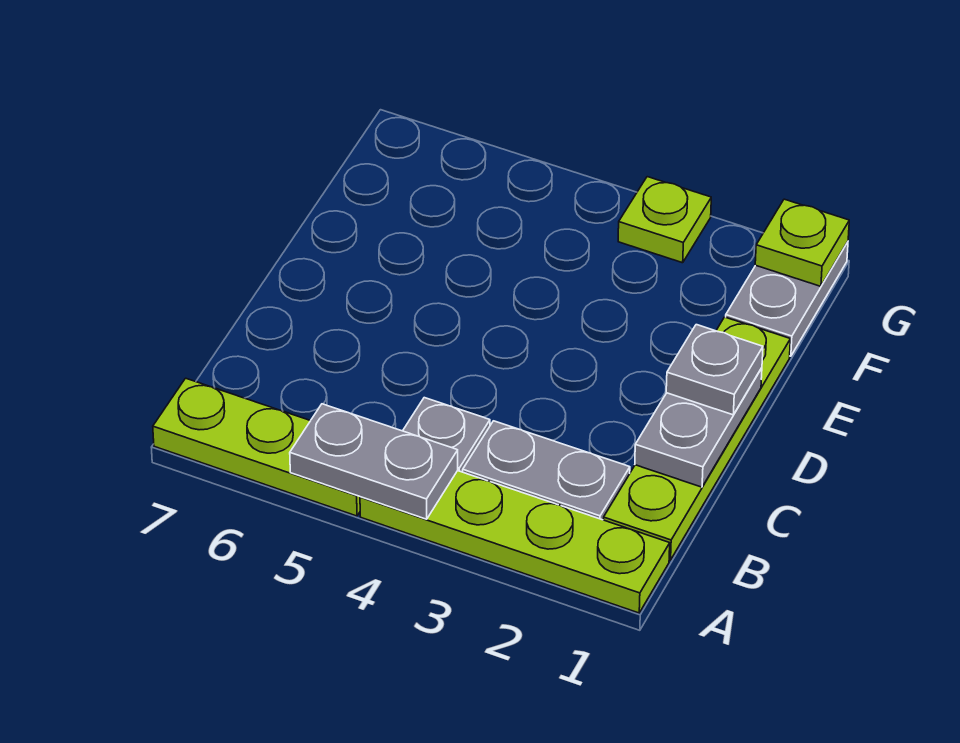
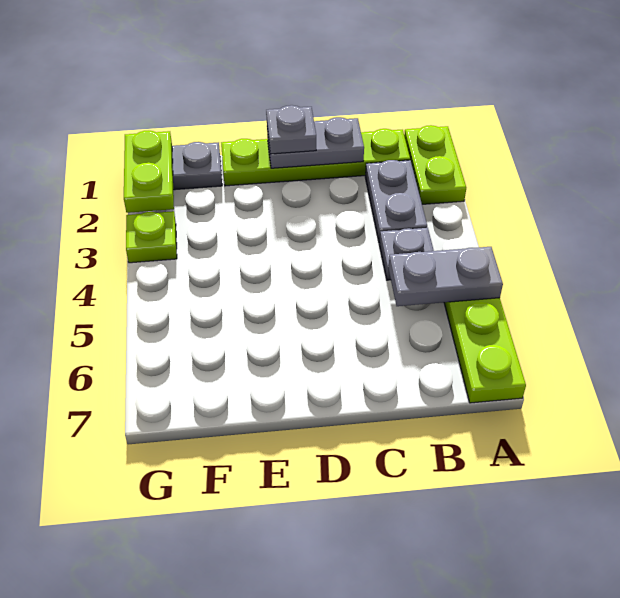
lime 1x4 plate [360,471,670,613] -> lime 1x2 plate [404,125,466,204]
grey 1x2 plate [290,404,458,519] -> grey 1x2 plate turned to [388,247,503,306]
lime 1x1 plate [755,199,849,286] -> lime 1x2 plate [124,131,174,213]

